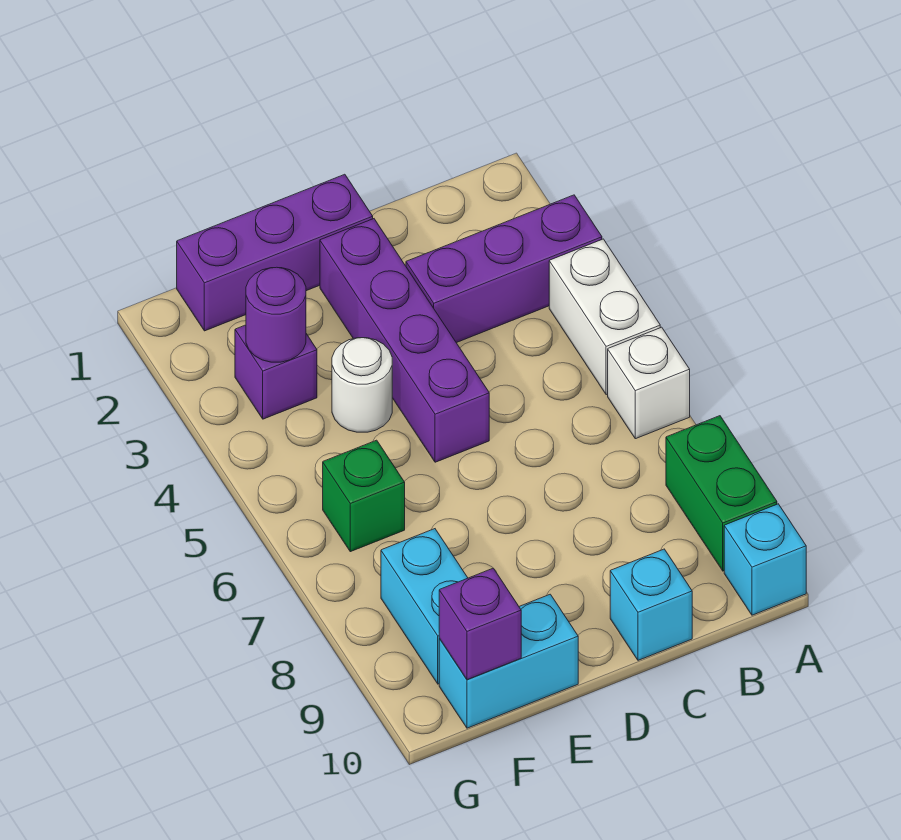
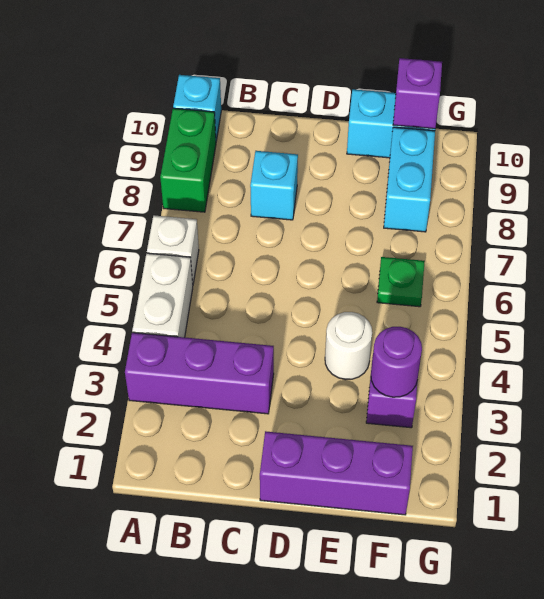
cyan 1x1 brick [610,549,692,660] -> cyan 1x1 brick moved to [250,151,298,220]
purple 1x4 brick [320,219,489,462] -> none
green 1x1 brick [323,440,405,552] -> green 1x1 plate [377,257,425,307]

